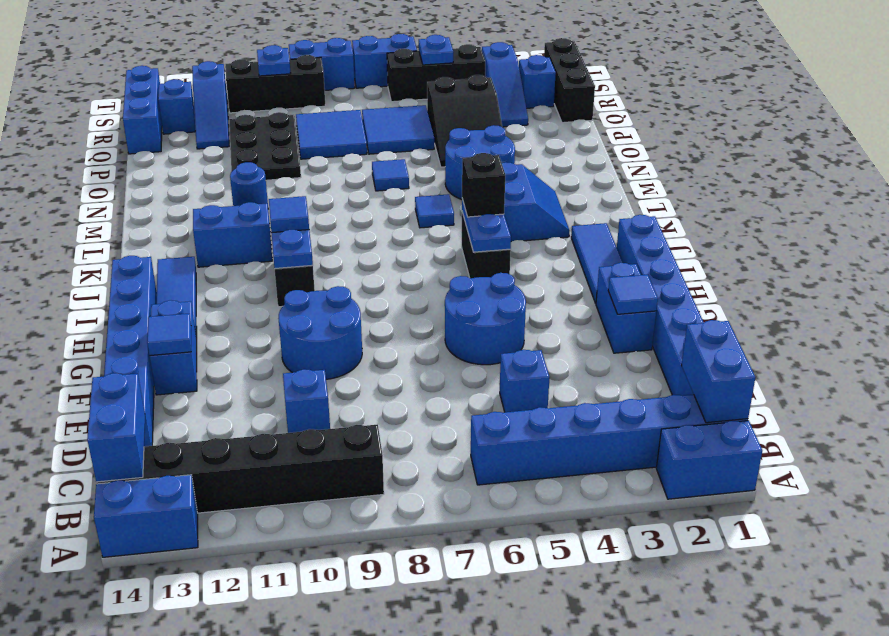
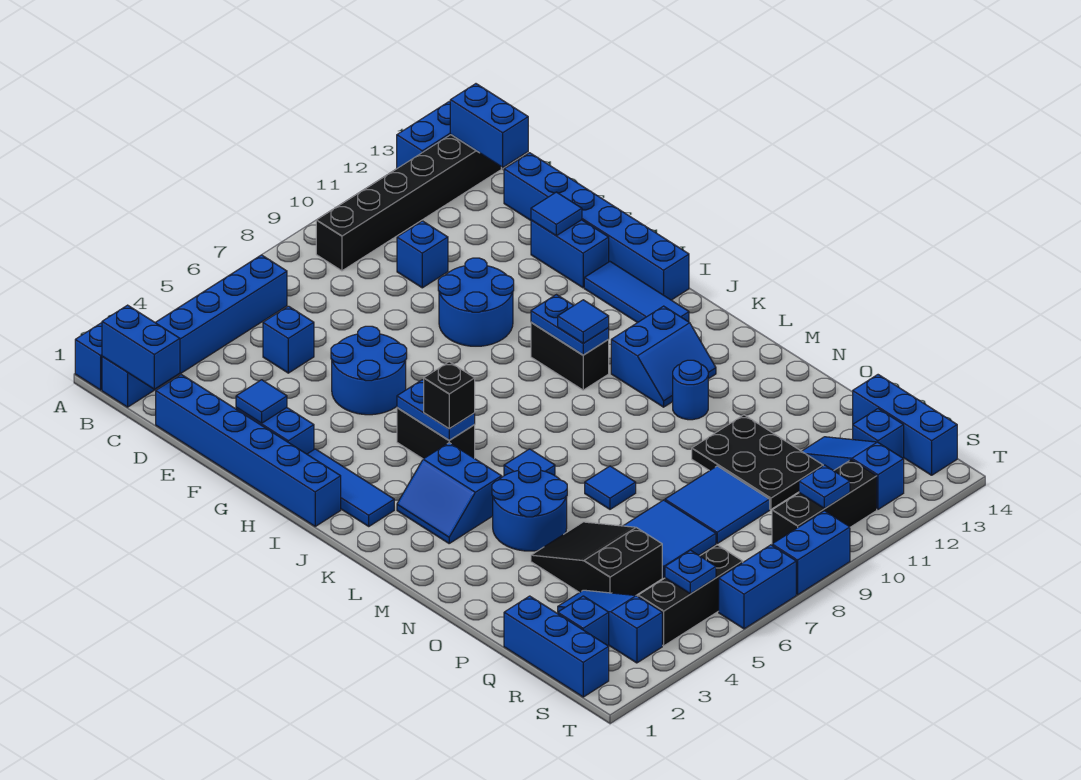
black 1x3 brick [544,38,595,123] -> blue 1x3 brick [504,596,609,697]

